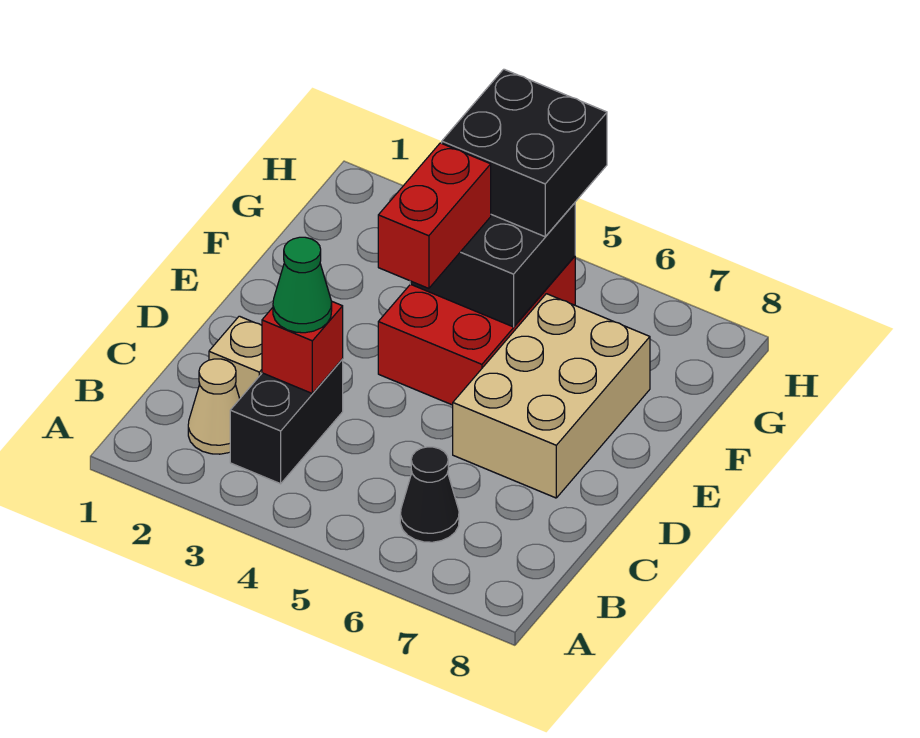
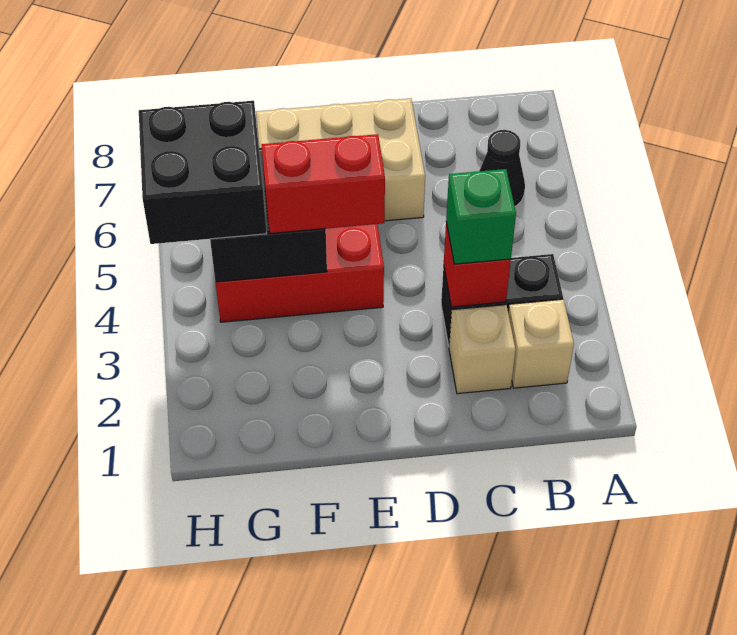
tan 1x1 cone [188,359,240,454] -> tan 1x1 brick [508,299,574,388]
green 1x1 cone [273,237,332,333] -> green 1x1 brick [446,169,516,264]

